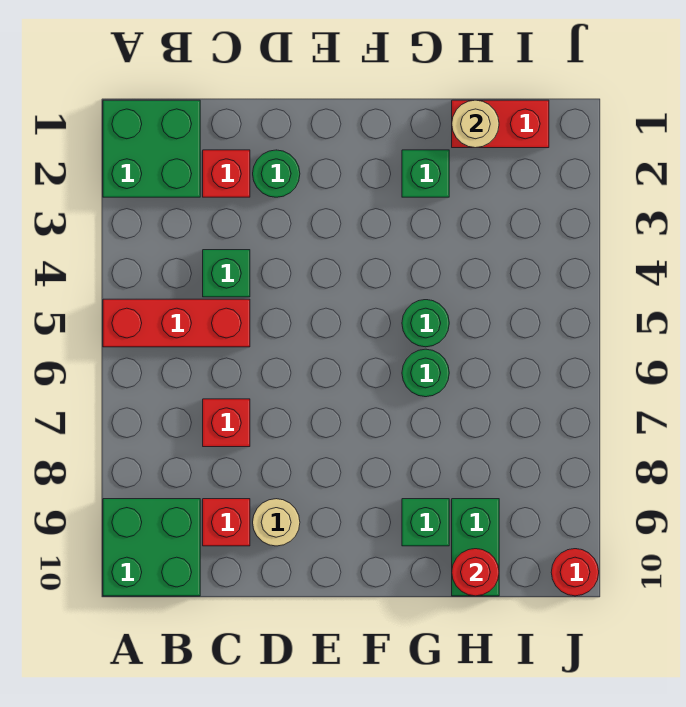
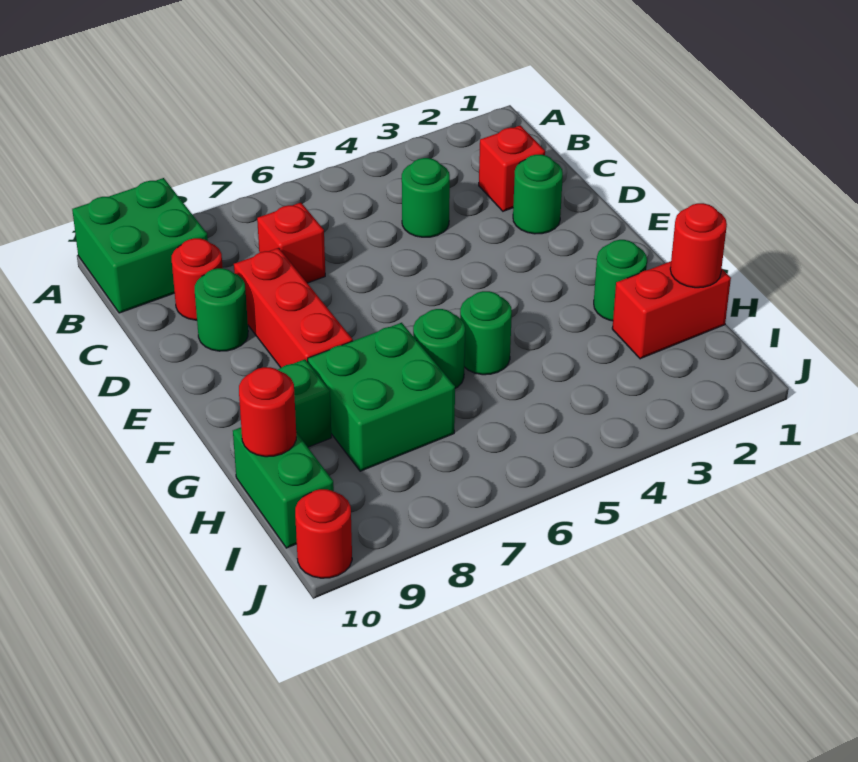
green 2x2 brick [103,100,200,197] -> green 2x2 brick moved to [308,323,455,471]
red 1x3 brick [103,299,250,347] -> red 1x3 brick moved to [234,248,353,368]
green 1x1 brick [203,250,250,297] -> green 1x1 round brick [402,158,450,237]
red 1x1 brick [203,499,250,546] -> red 1x1 round brick [172,238,223,320]
tan 1x1 round brick [253,499,300,546] -> green 1x1 round brick [195,268,248,351]
green 1x1 brick [402,150,449,197] -> green 1x1 round brick [594,240,647,321]
red 1x2 brick [452,100,549,148] -> red 1x2 brick turned to [612,261,731,359]
tan 1x1 round brick [452,100,499,148] -> red 1x1 round brick [670,203,727,288]
green 1x2 brick [452,499,499,596] -> green 1x2 brick turned to [233,428,334,548]

